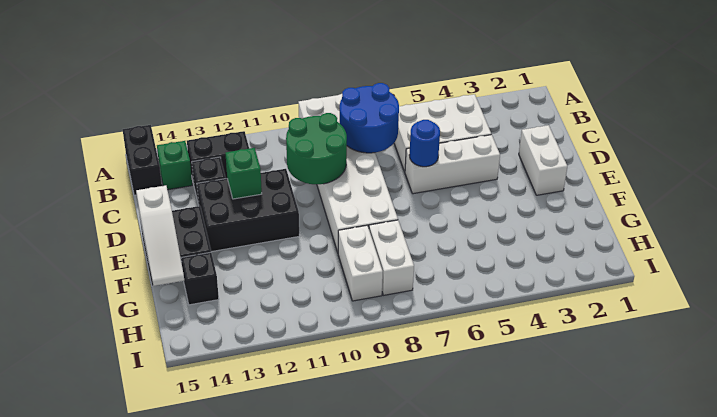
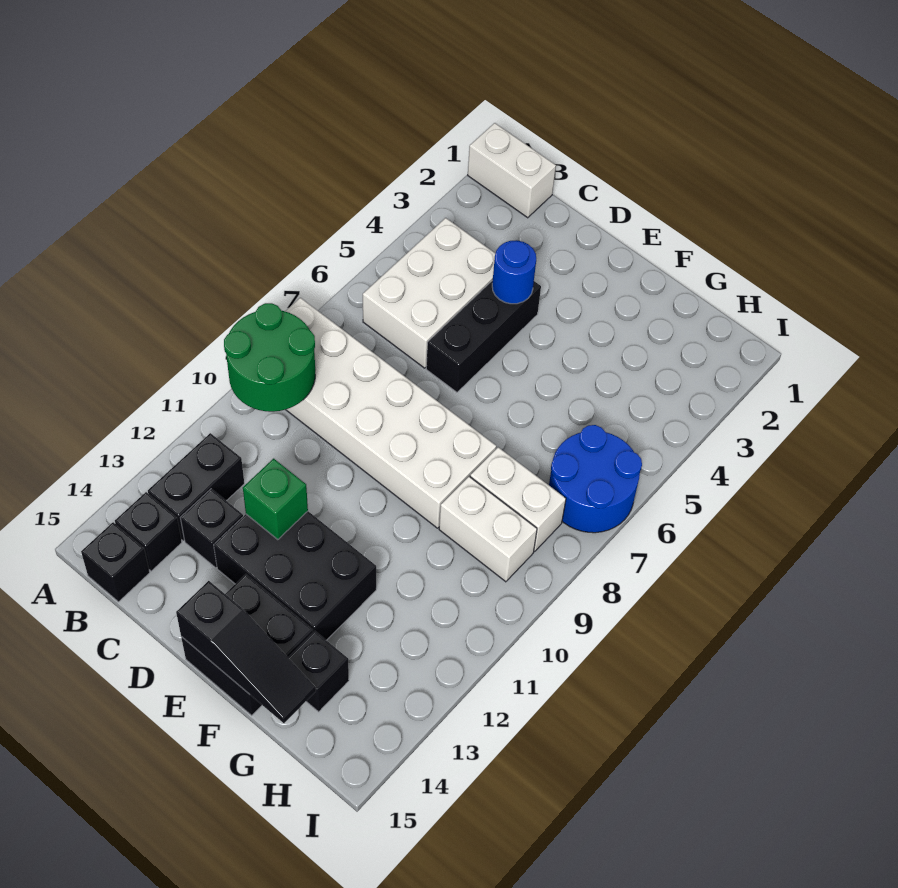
black 1x2 brick [123,125,162,195] -> black 1x1 brick [81,522,150,602]
blue 2x2 round brick [340,83,399,153] -> blue 2x2 round brick moved to [549,425,642,533]
green 1x1 brick [157,141,192,190] -> black 1x1 brick [115,492,182,571]
green 2x2 round brick [286,113,347,184] -> green 2x2 round brick moved to [224,303,315,412]
white 1x2 brick [519,125,567,195] -> white 1x2 brick moved to [468,123,556,218]
white 1x3 brick [405,135,500,194] -> black 1x3 brick [426,280,541,392]
blue 1x1 round brick [409,120,440,167] -> blue 1x1 round brick moved to [492,240,536,304]
black 2x3 brick [197,169,299,252] -> black 2x3 brick turned to [214,511,376,640]
white 1x3 slope [136,185,184,286] -> black 1x3 slope [176,581,316,723]

